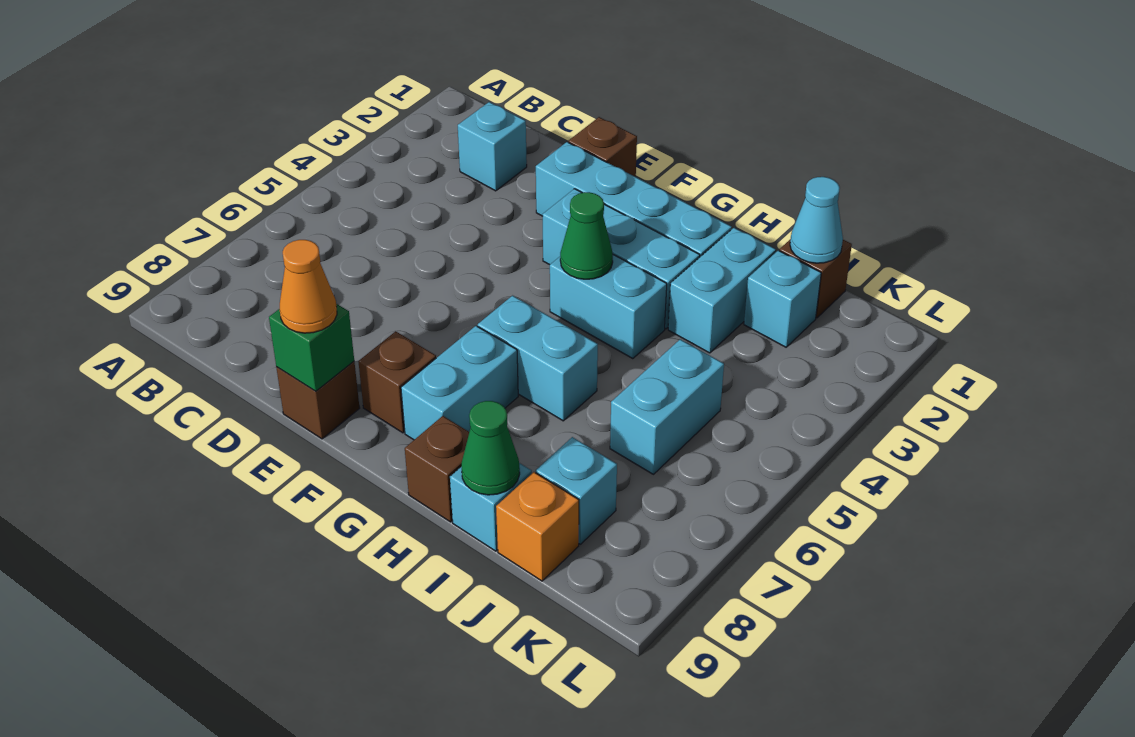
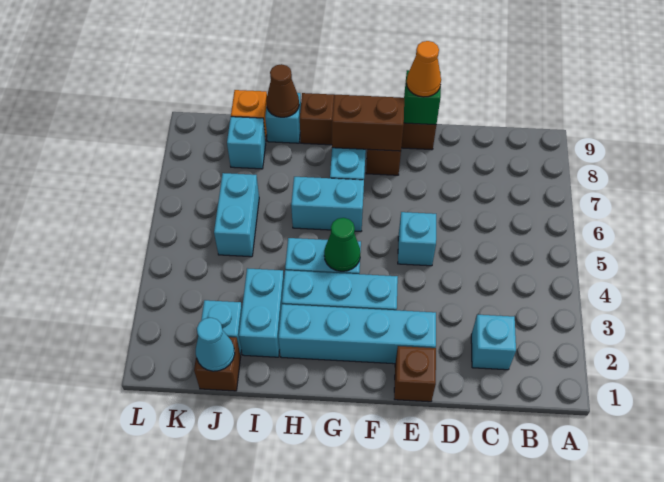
none -> cyan 1x1 brick [398,212,436,266]
none -> brown 1x2 brick [332,94,404,151]
green 1x1 cone [461,401,520,495] -> brown 1x1 cone [266,64,299,117]

